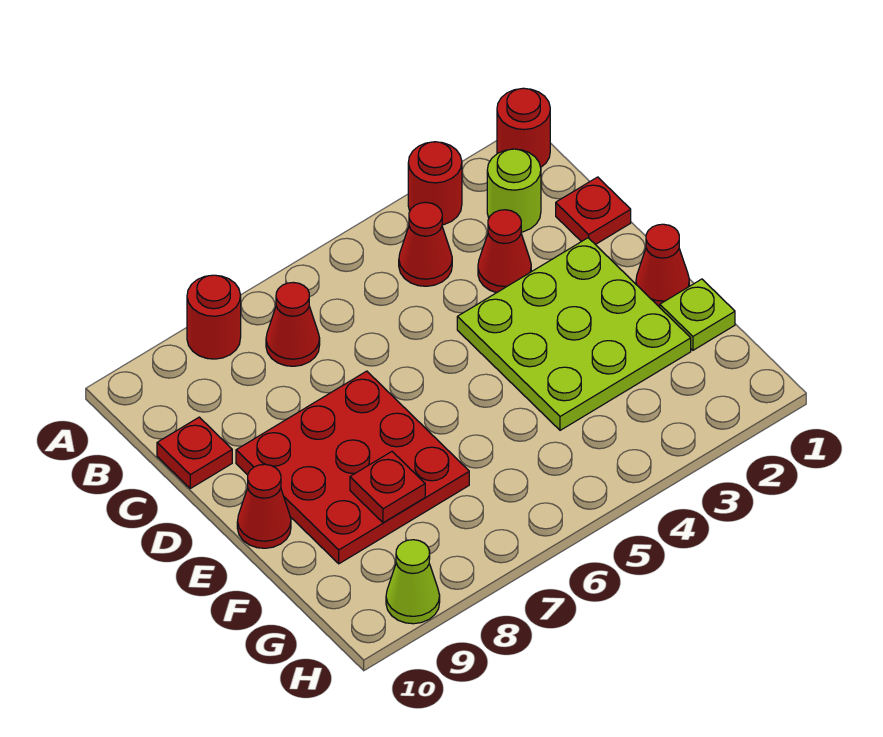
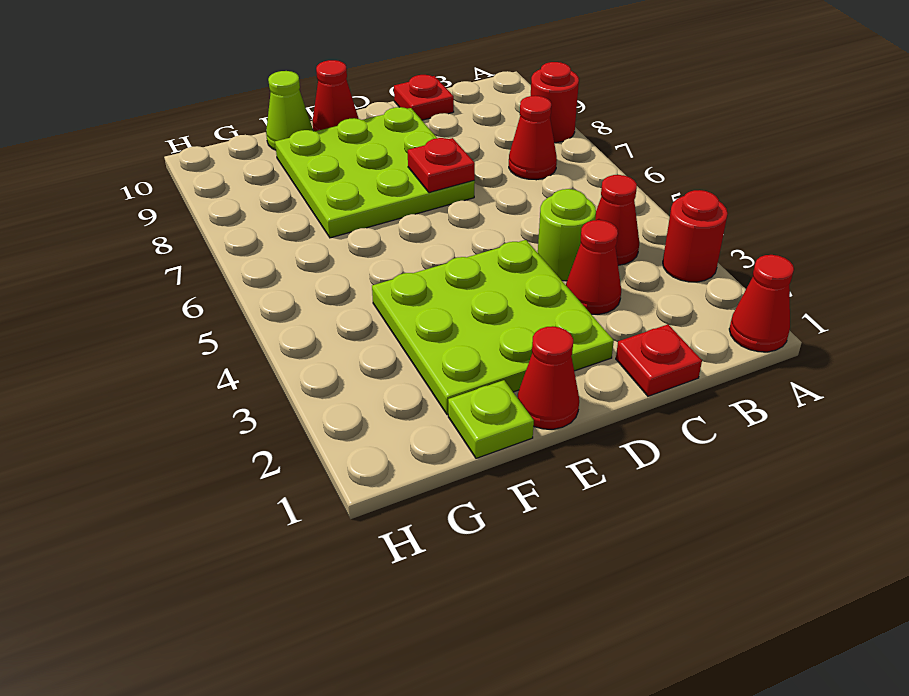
red 1x1 round brick [497,88,550,167] -> red 1x1 cone [729,255,794,352]
lime 1x1 round brick [487,149,541,232] -> lime 1x1 round brick moved to [538,189,596,281]
red 3x3 plate [236,371,469,564] -> lime 3x3 plate [275,107,475,238]
red 1x1 plate [350,452,425,523] -> red 1x1 plate moved to [408,138,475,193]
lime 1x1 cone [386,540,440,624] -> lime 1x1 cone moved to [266,71,313,150]

